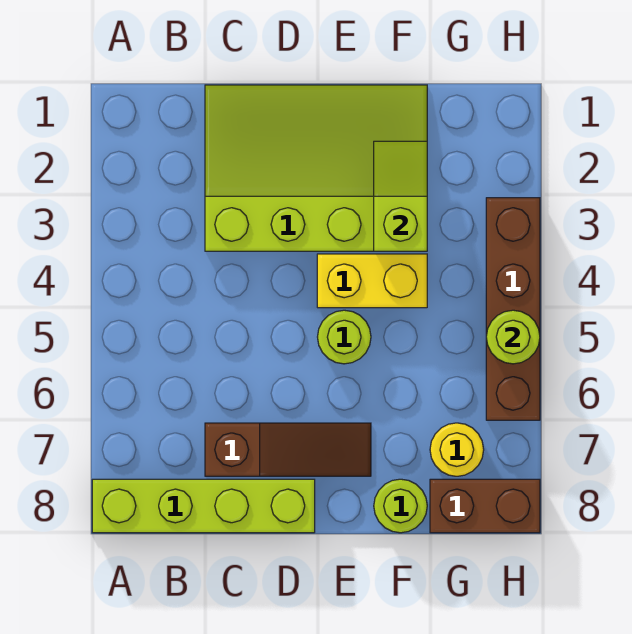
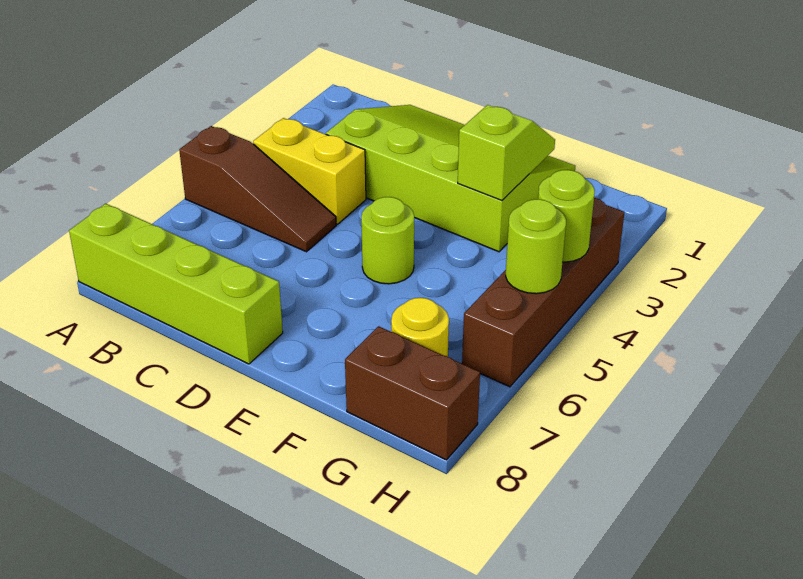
brown 1x3 slope [205,423,371,476] -> brown 1x3 slope moved to [179,126,336,252]
yellow 1x2 brick [317,254,427,308] -> yellow 1x2 brick moved to [253,118,366,224]
lime 1x1 round brick [374,479,427,533] -> lime 1x1 round brick moved to [538,170,595,262]

